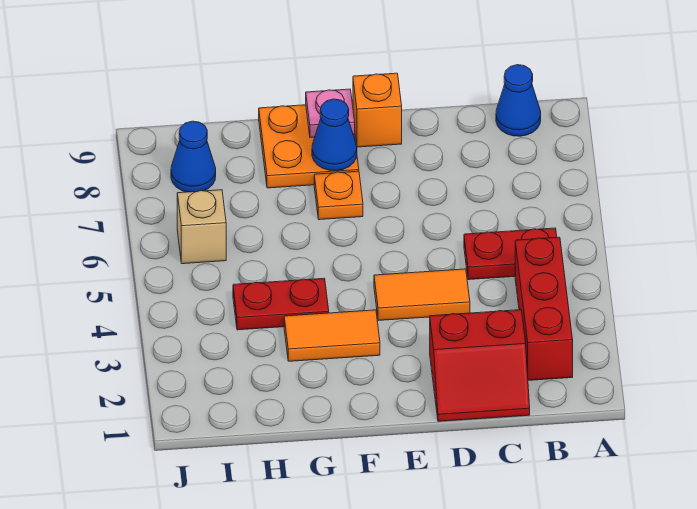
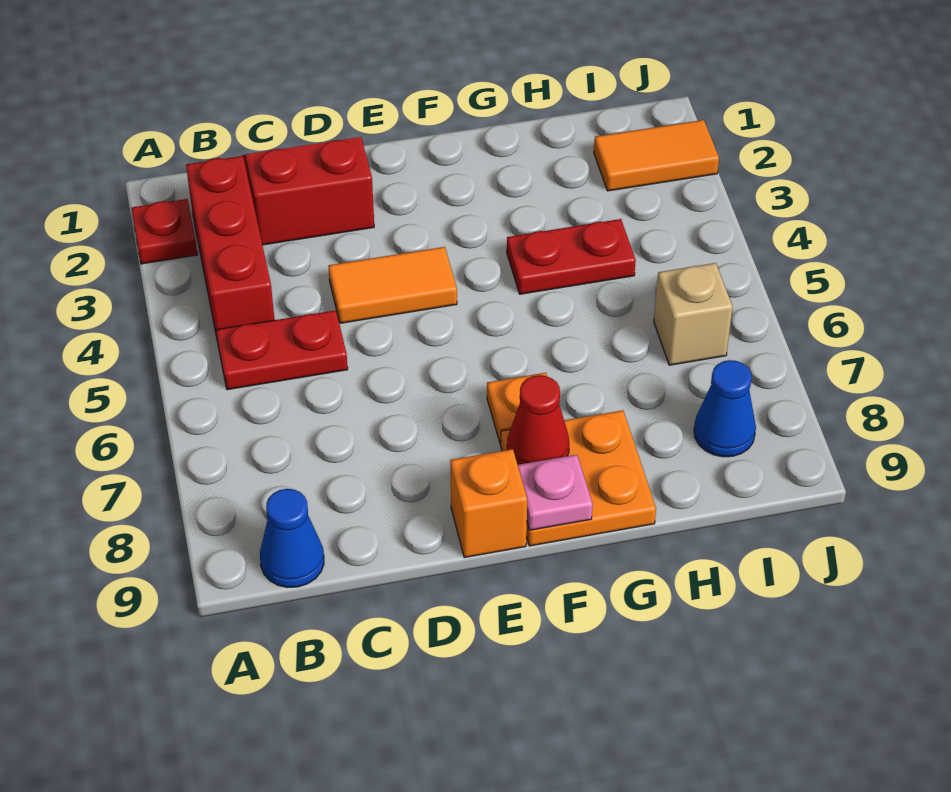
none -> red 1x1 plate [131,199,198,264]
orange 1x2 tile [284,310,380,361] -> orange 1x2 tile moved to [594,120,719,191]
blue 1x1 cone [312,99,357,171] -> red 1x1 cone [507,375,569,465]

